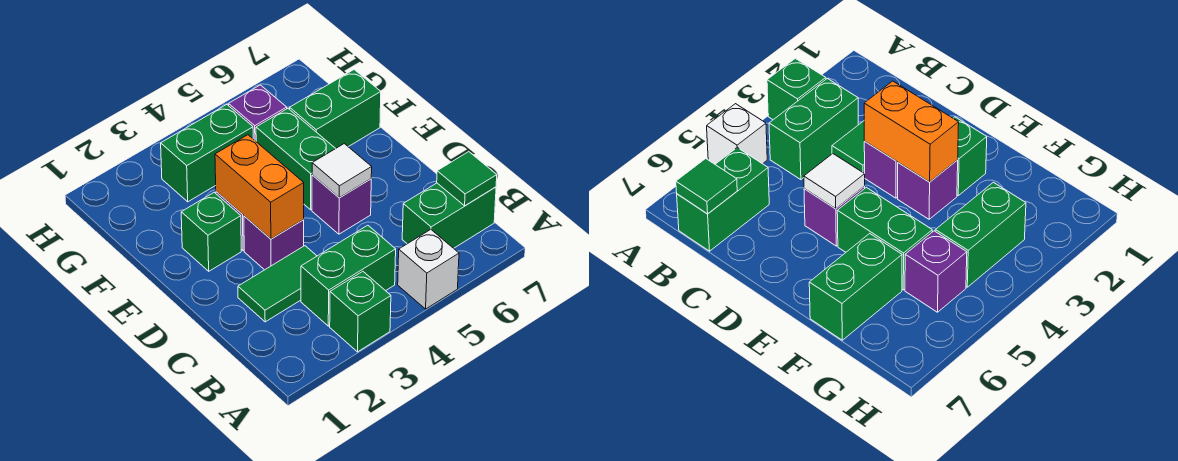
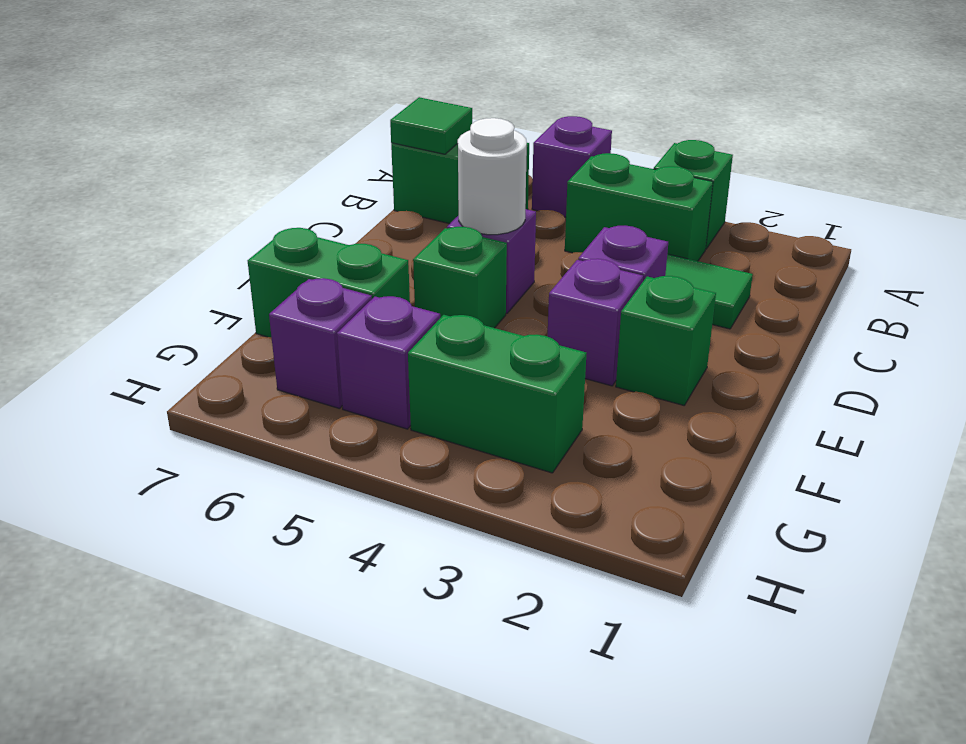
white 1x1 brick [398,230,459,309] -> purple 1x1 brick [532,116,612,217]
orange 1x2 brick [215,135,304,239] -> none
white 1x1 tile [312,144,372,198] -> white 1x1 round brick [458,118,527,235]
green 1x2 brick [256,109,336,210] -> green 1x1 brick [413,227,507,328]
none -> purple 1x1 brick [269,278,372,408]

